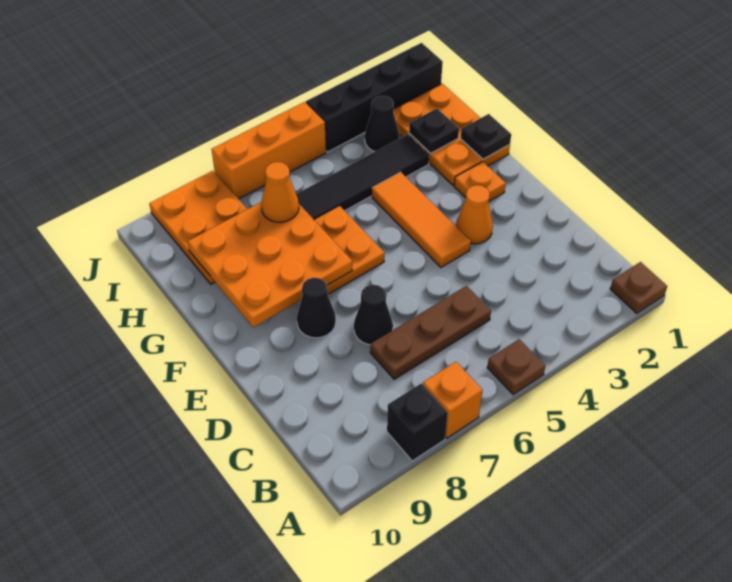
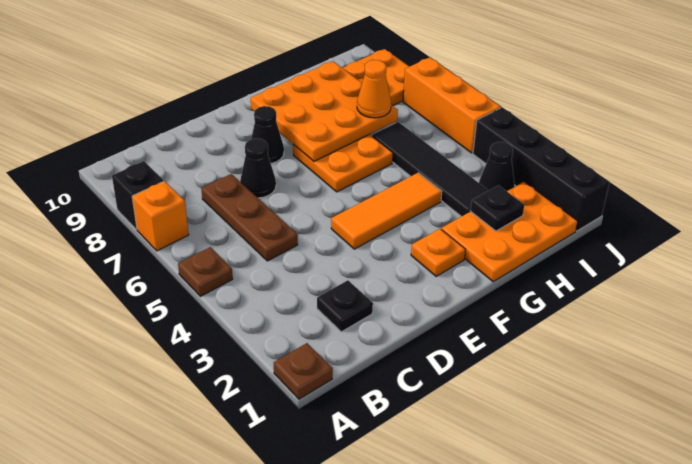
orange 1x1 cone [456,185,493,244] -> none
black 1x1 plate [461,114,511,159] -> black 1x1 plate moved to [317,280,373,332]

